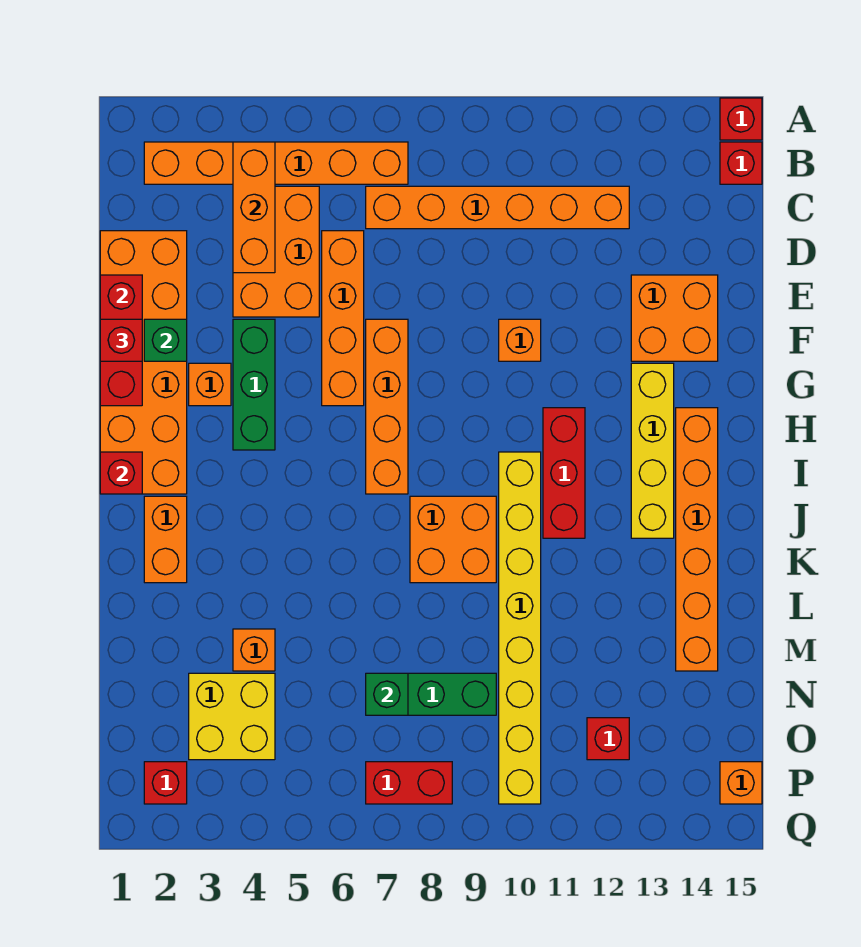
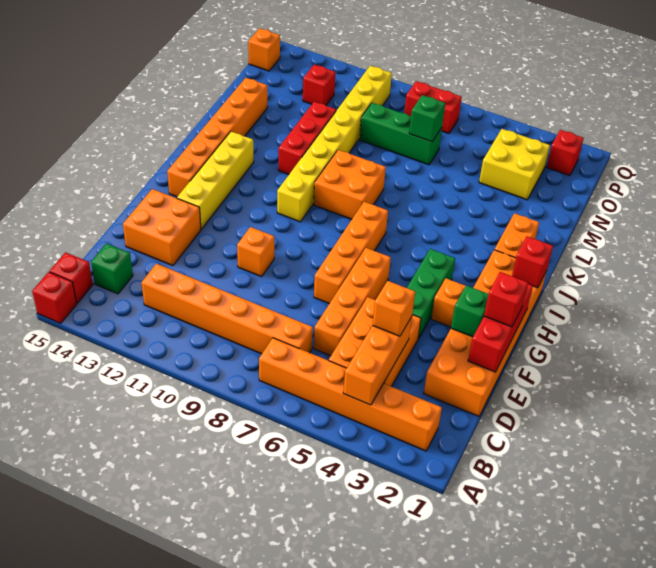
none -> green 1x1 brick [91,243,133,294]
red 1x3 brick [543,408,585,538] -> red 1x3 brick moved to [278,102,336,174]
orange 1x1 brick [233,629,275,671] -> orange 1x1 brick moved to [372,281,415,336]

